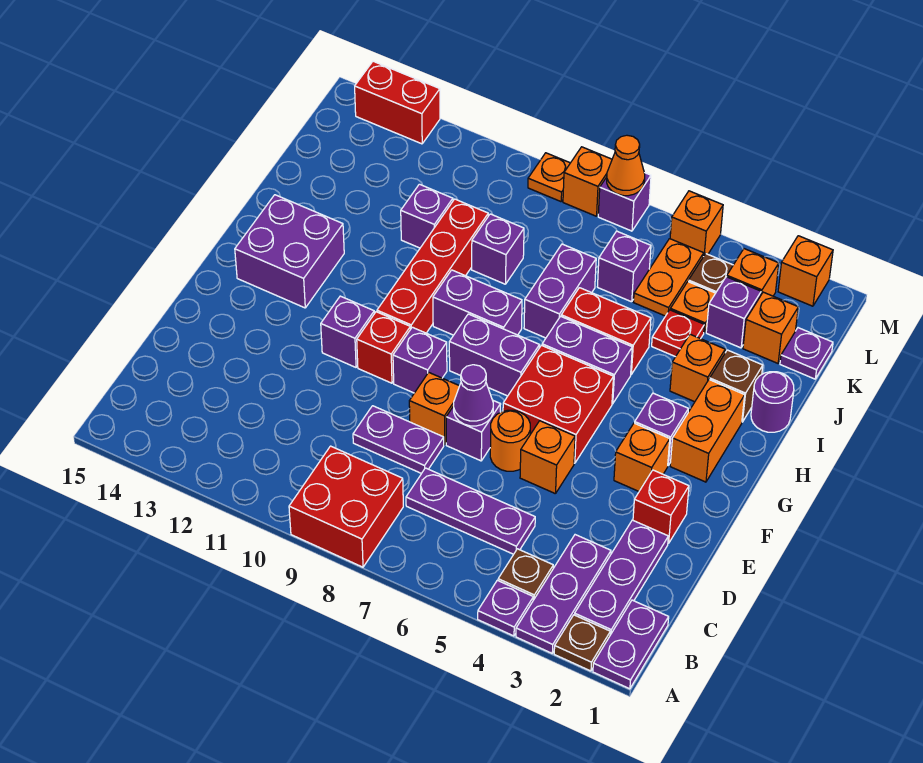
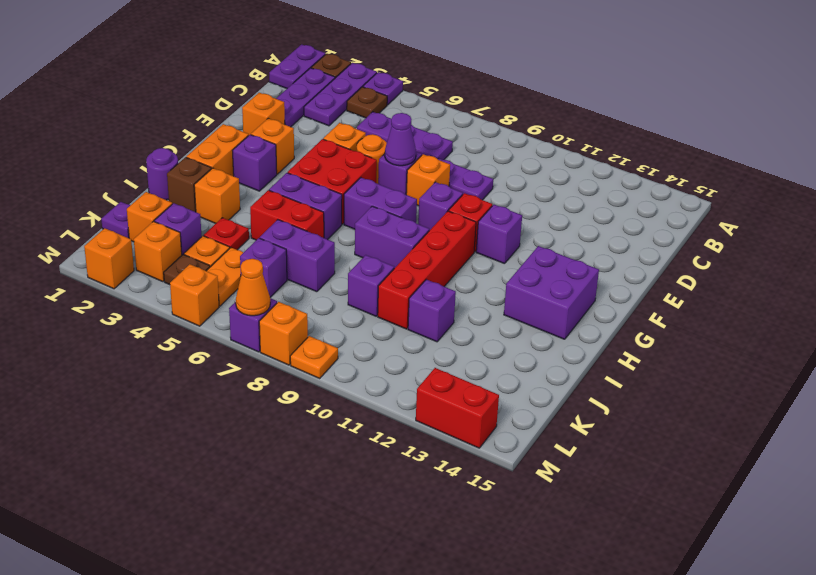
red 2x2 brick [289,446,403,567] -> none
red 1x1 brick [633,470,689,544] -> orange 1x1 brick [242,93,285,135]
purple 1x2 brick [524,244,596,338] -> purple 1x2 brick turned to [260,220,335,292]

